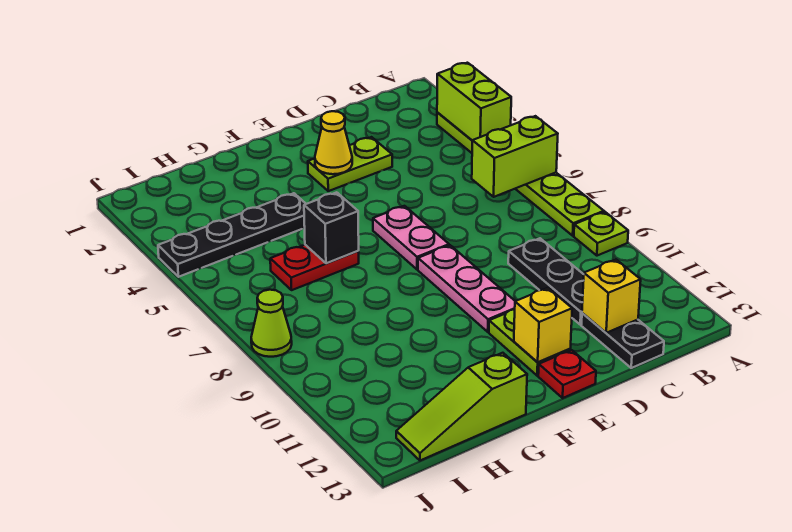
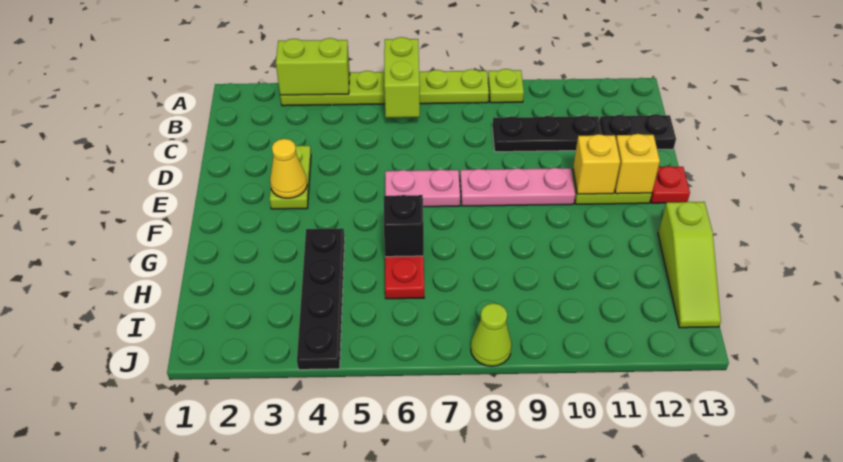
yellow 1x1 brick [582,260,641,333] -> yellow 1x1 brick moved to [573,134,620,194]

